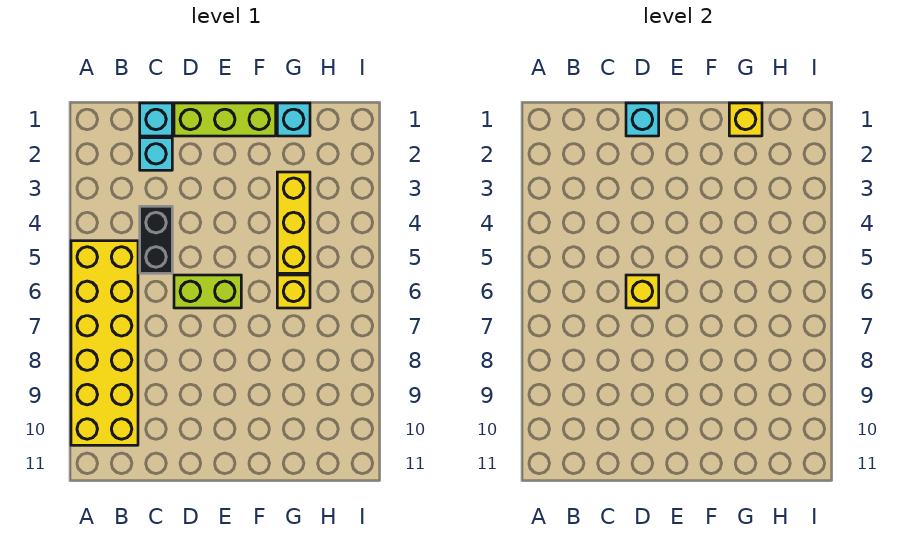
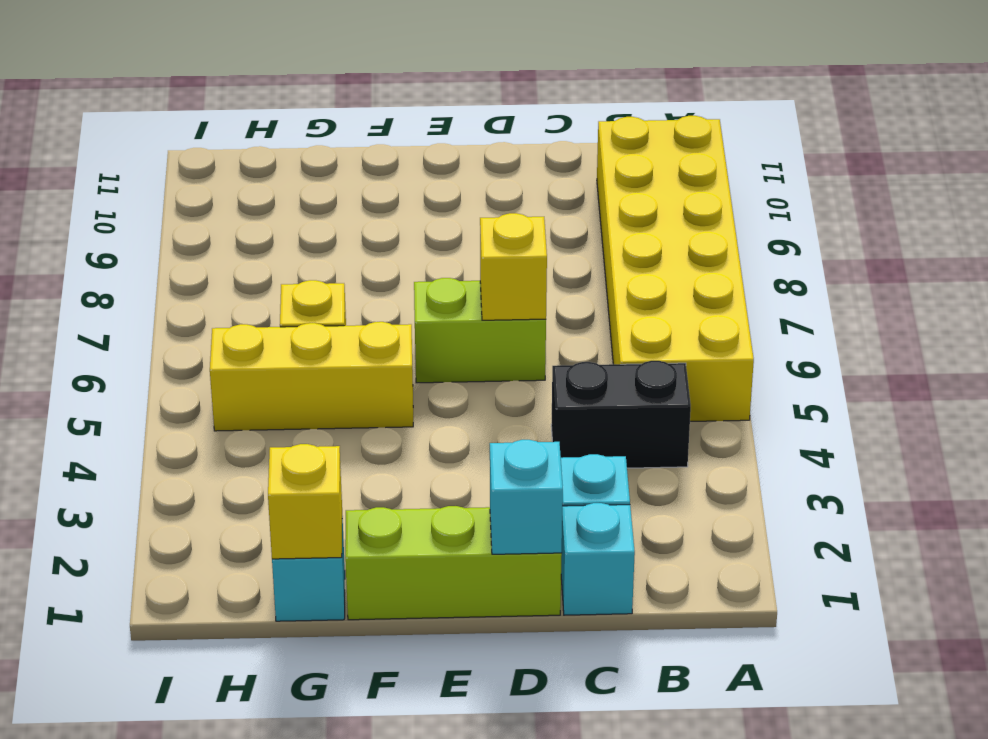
black 1x2 brick [140,206,172,273] -> black 1x2 brick turned to [551,361,691,468]
yellow 1x3 brick [277,172,310,273] -> yellow 1x3 brick turned to [210,322,413,431]

